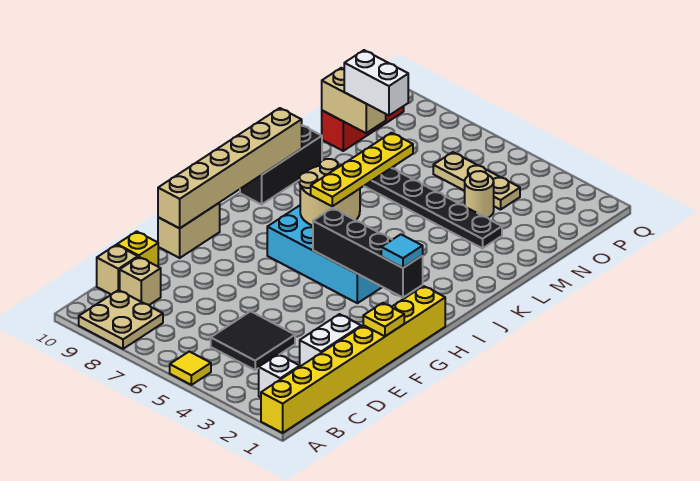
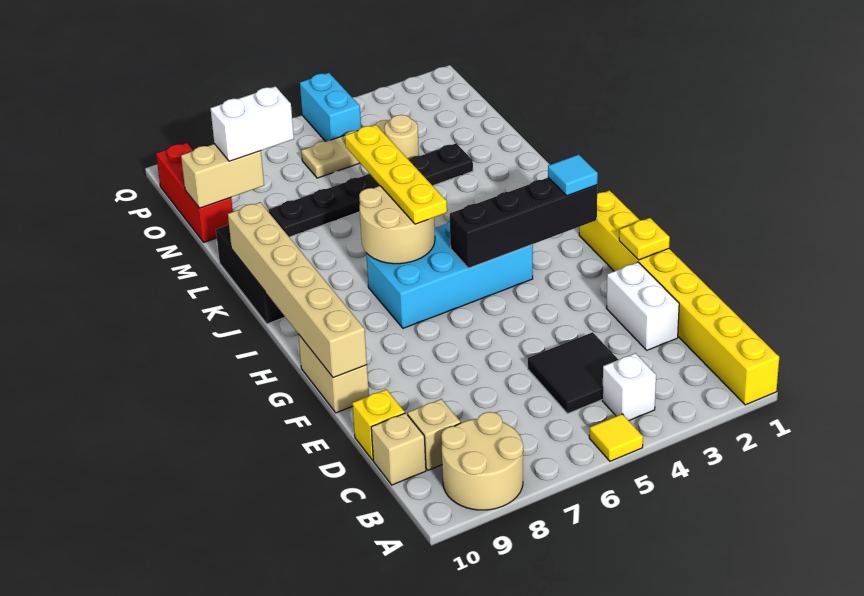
tan 2x2 plate [79,290,163,349] -> tan 2x2 round brick [441,412,523,510]
white 1x1 brick [259,354,300,397] -> white 1x1 brick moved to [602,353,656,420]
none -> cyan 1x2 brick [300,73,361,142]

